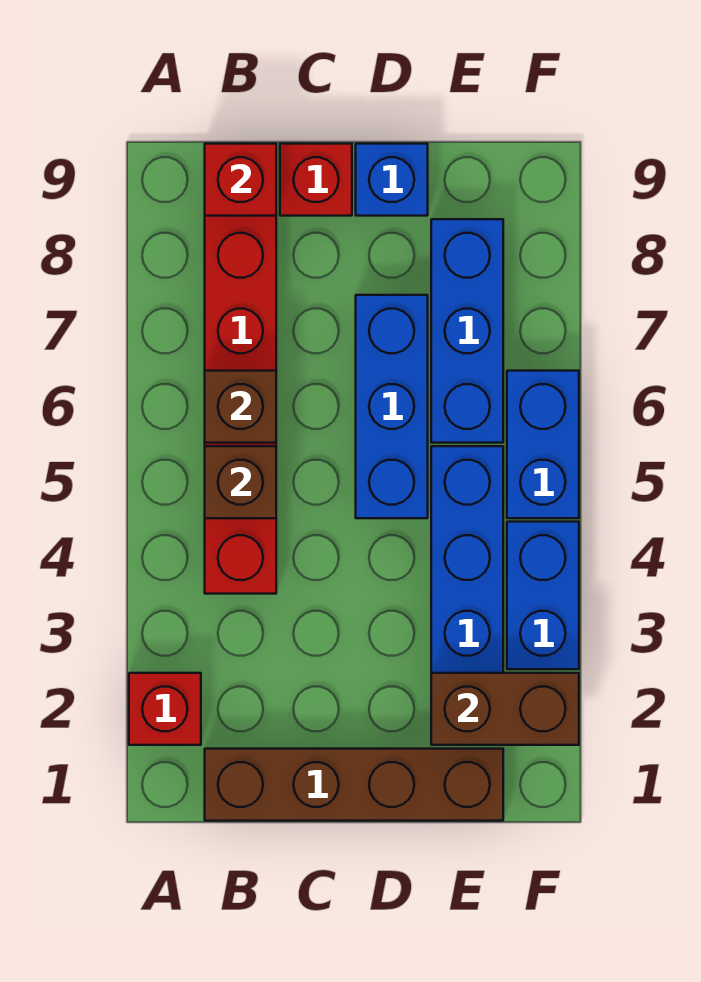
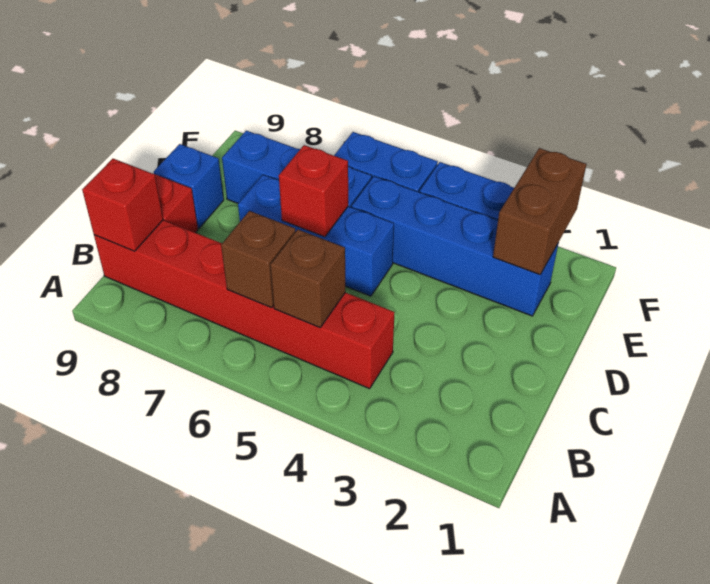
red 1x1 brick [129,673,201,745] -> red 1x1 brick moved to [279,145,348,237]
brown 1x4 brick [205,749,503,821] -> none

